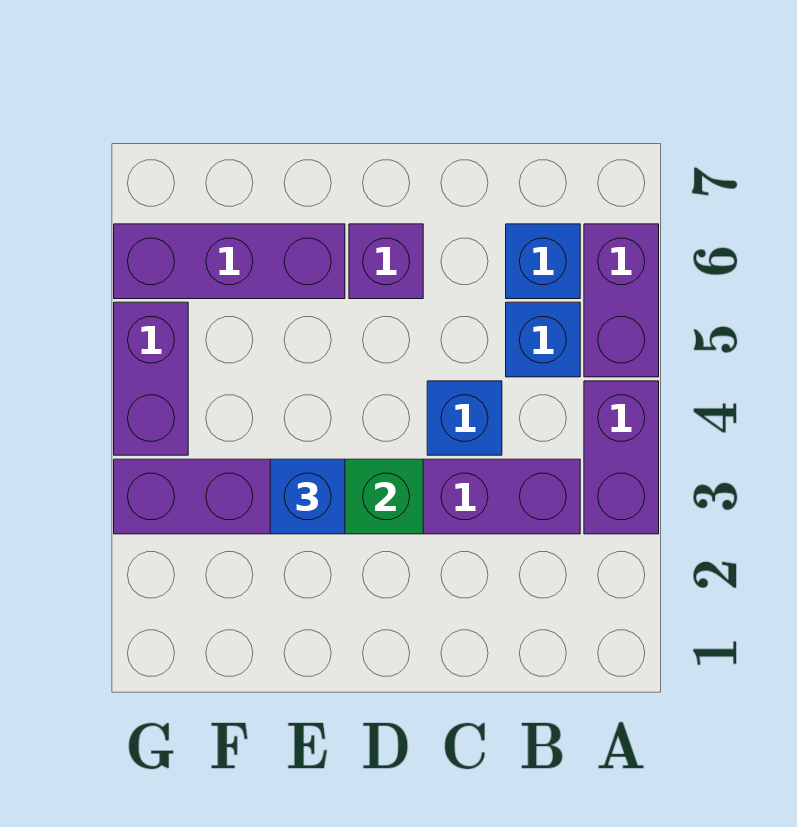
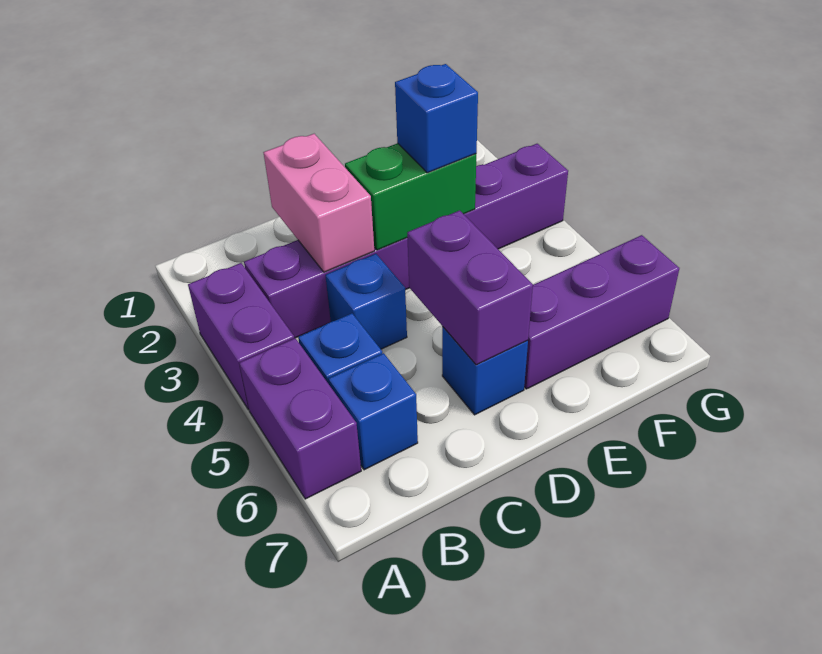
none -> pink 1x2 brick [263,134,374,272]
purple 1x1 brick [349,224,423,299] -> blue 1x1 brick [442,327,528,415]
purple 1x2 brick [114,302,188,455] -> purple 1x2 brick moved to [407,210,533,365]

